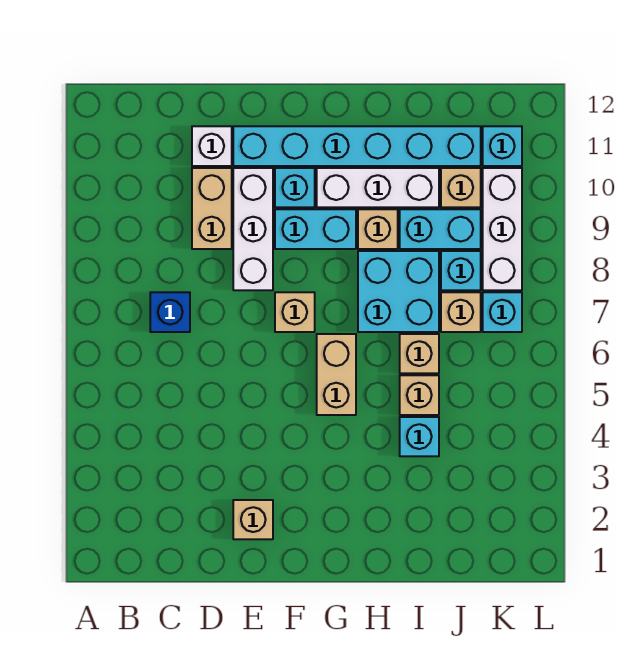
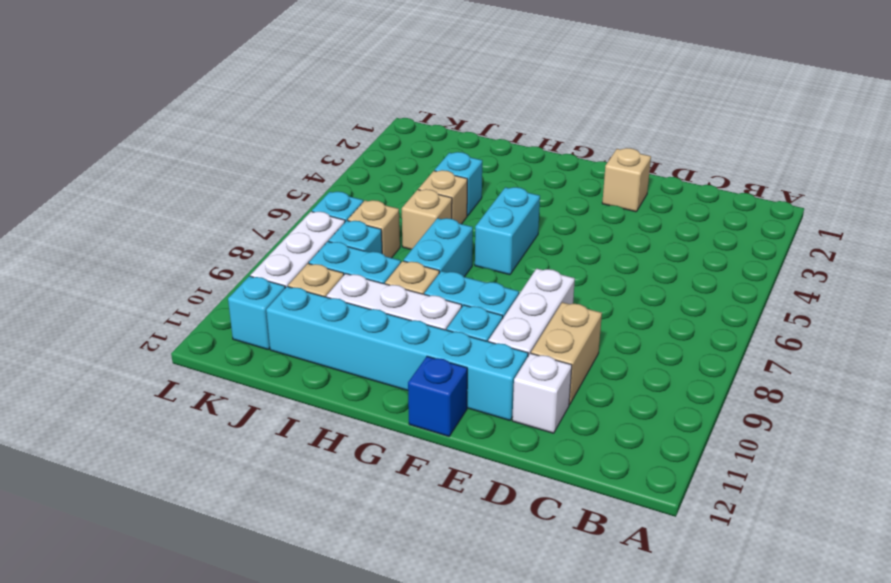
blue 1x1 brick [150,292,190,332] -> blue 1x1 brick moved to [408,356,467,436]
tan 1x1 brick [275,292,315,332] -> none
tan 1x2 brick [317,334,356,415] -> cyan 1x2 brick [475,187,540,275]
cyan 2x2 brick [358,251,439,332] -> cyan 1x2 brick [404,218,473,277]

